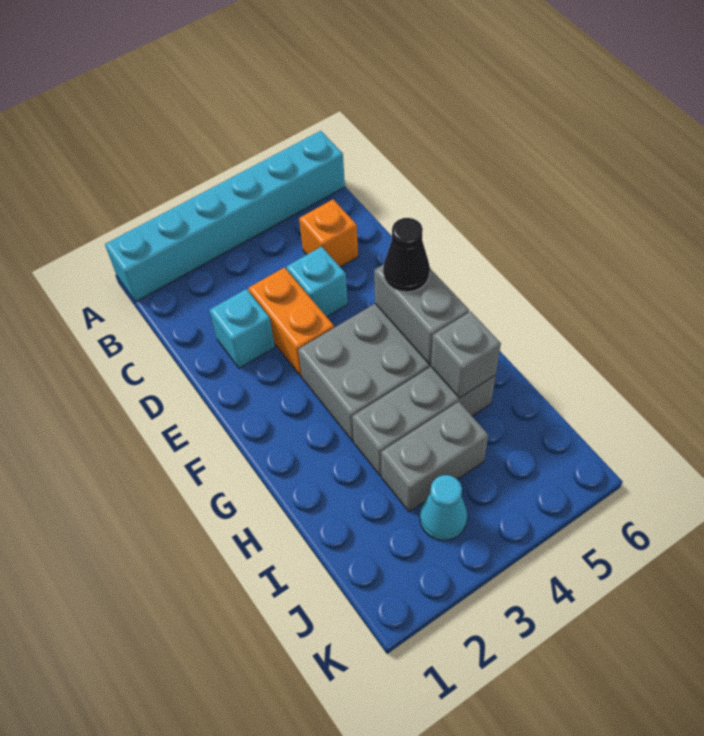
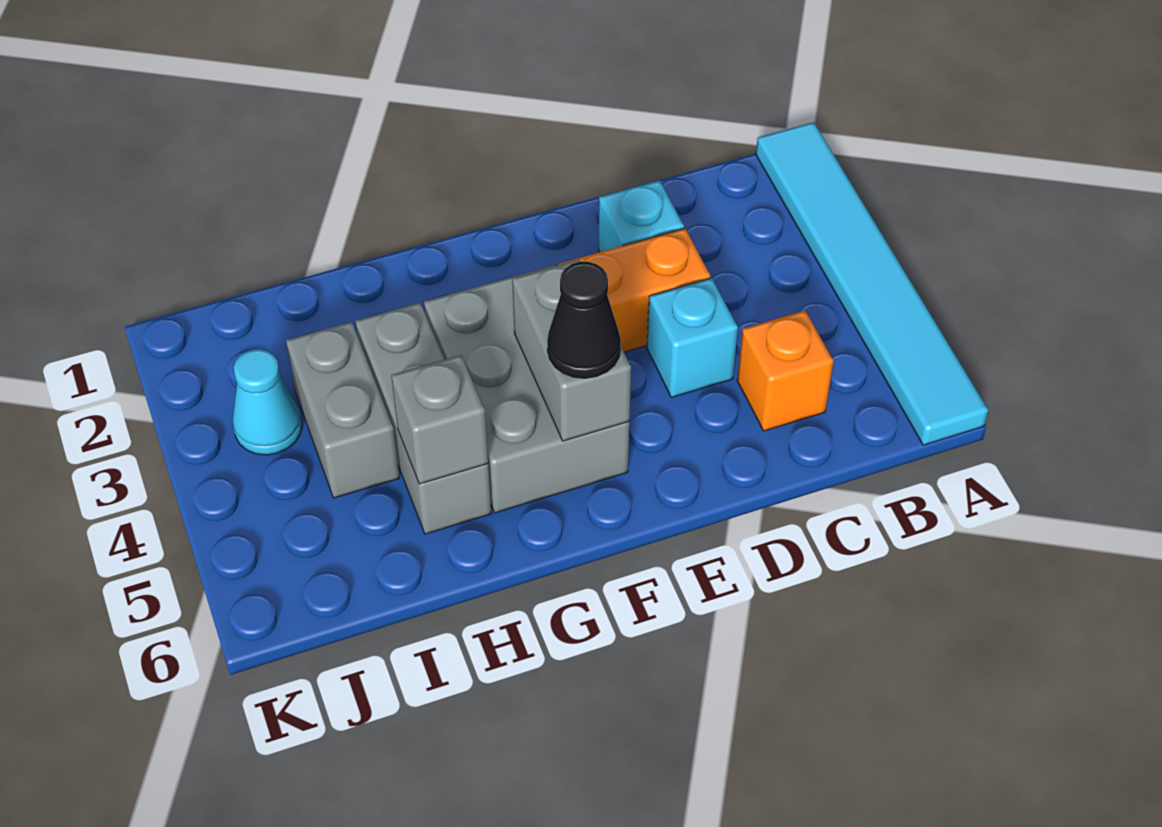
cyan 1x6 brick [105,131,345,302] -> cyan 1x6 tile [756,122,988,445]
grey 1x2 brick [374,264,469,364] -> grey 1x2 brick turned to [512,260,631,441]

